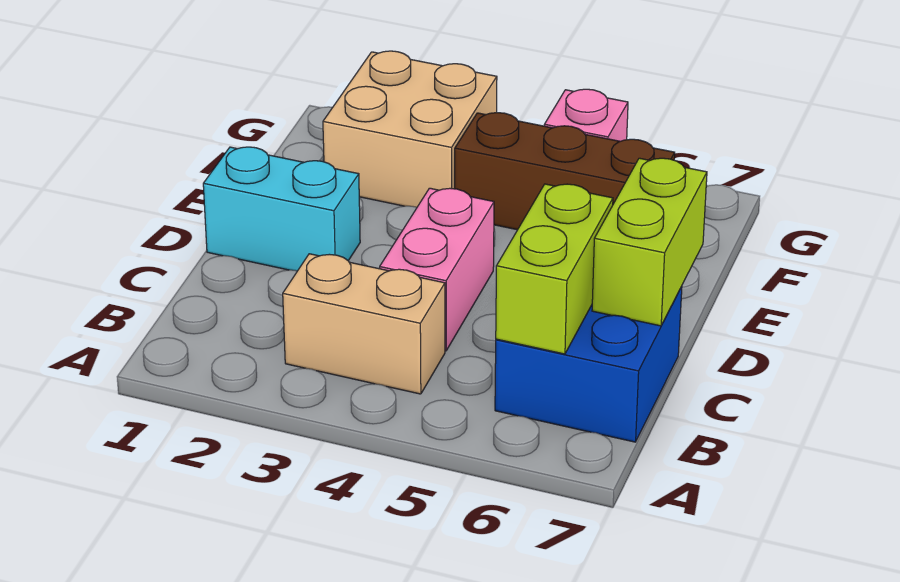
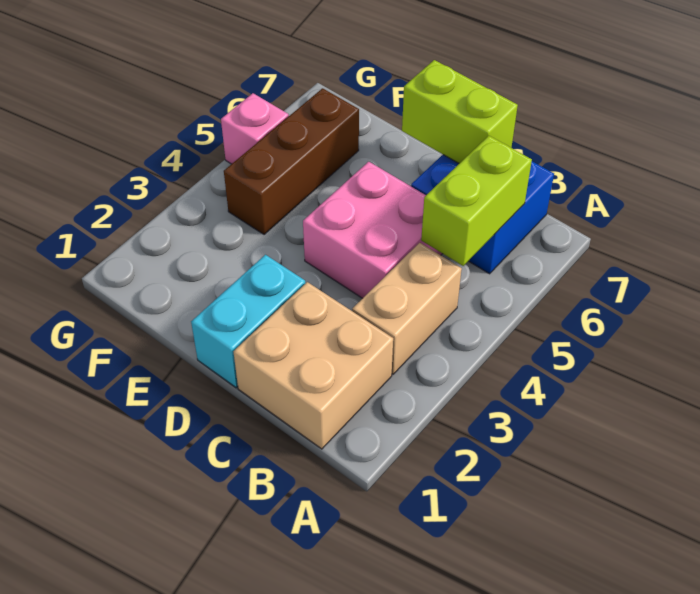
lime 1x2 brick [496,184,613,354] -> lime 1x2 brick turned to [421,136,532,266]
pink 1x2 brick [380,188,494,351] -> pink 2x2 brick [303,162,442,298]
tan 2x2 brick [323,51,497,207] -> tan 2x2 brick moved to [234,282,393,449]

